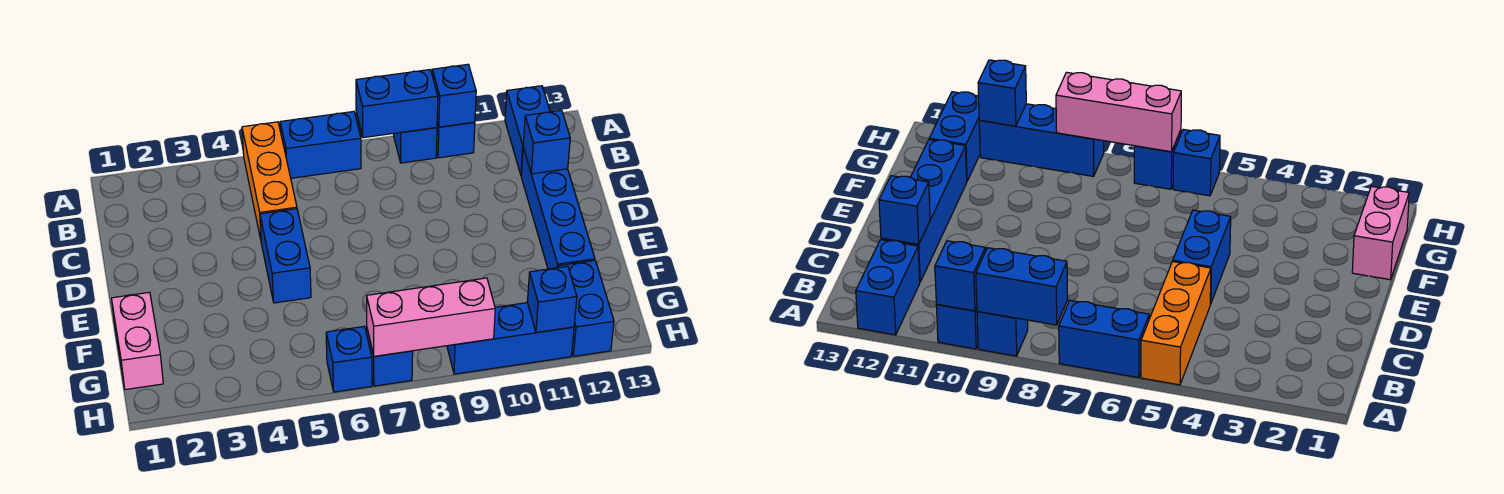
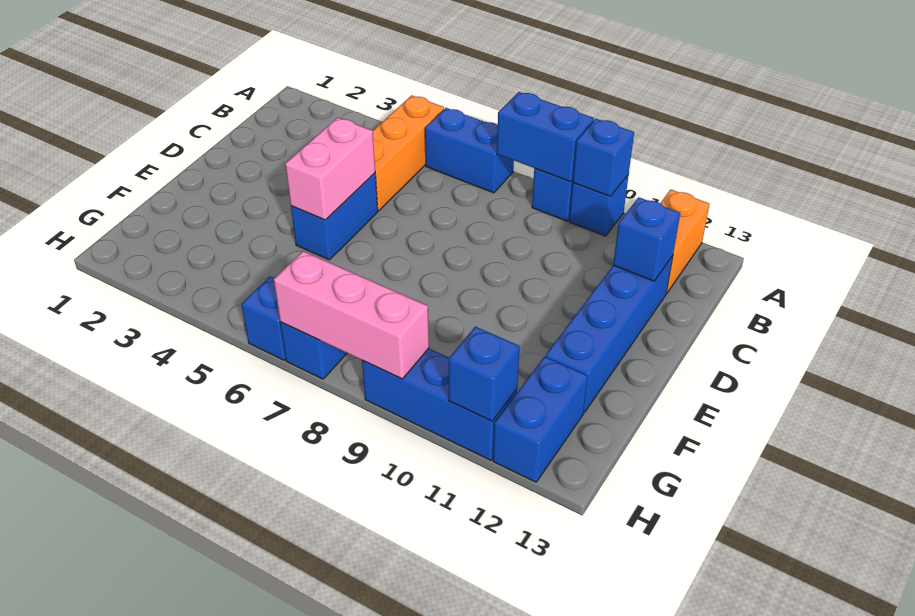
blue 1x2 brick [505,86,550,174] -> orange 1x2 brick [660,190,710,293]
pink 1x2 brick [111,292,163,390] -> pink 1x2 brick moved to [285,118,375,220]

